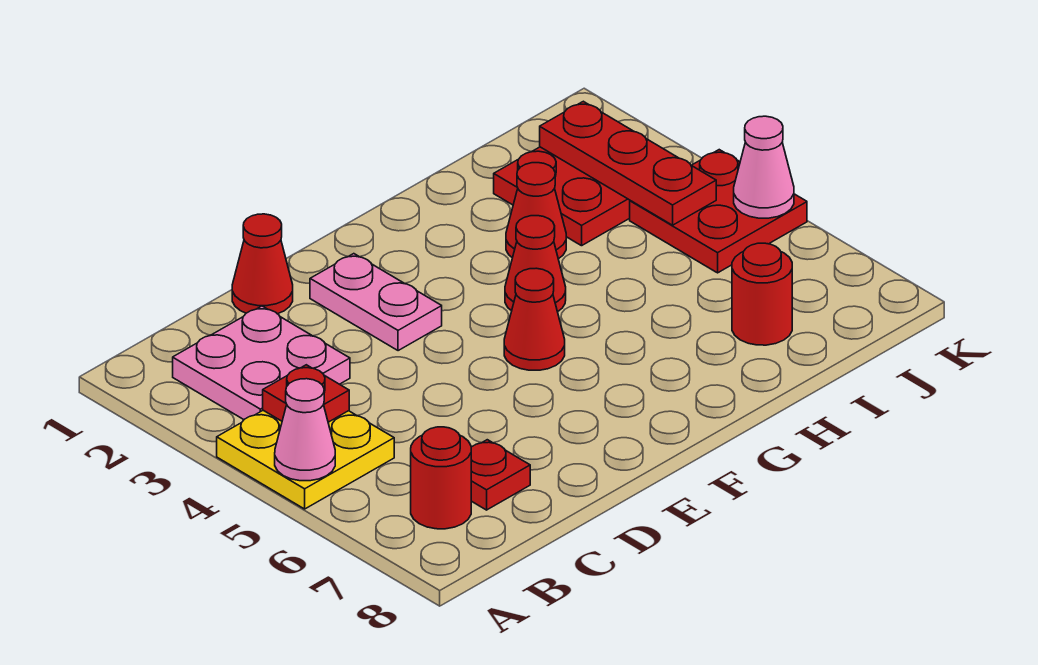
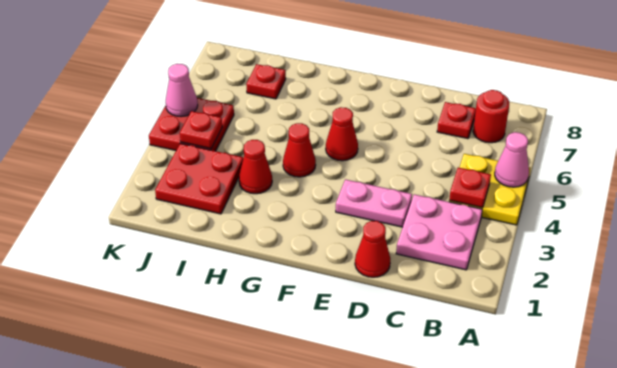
pink 1x2 plate [310,254,442,351] -> pink 1x2 plate turned to [336,179,412,227]
red 1x1 round brick [732,243,792,345] -> red 1x1 plate [246,64,286,99]
red 1x3 plate [540,101,716,225] -> red 1x1 plate [180,111,222,149]

